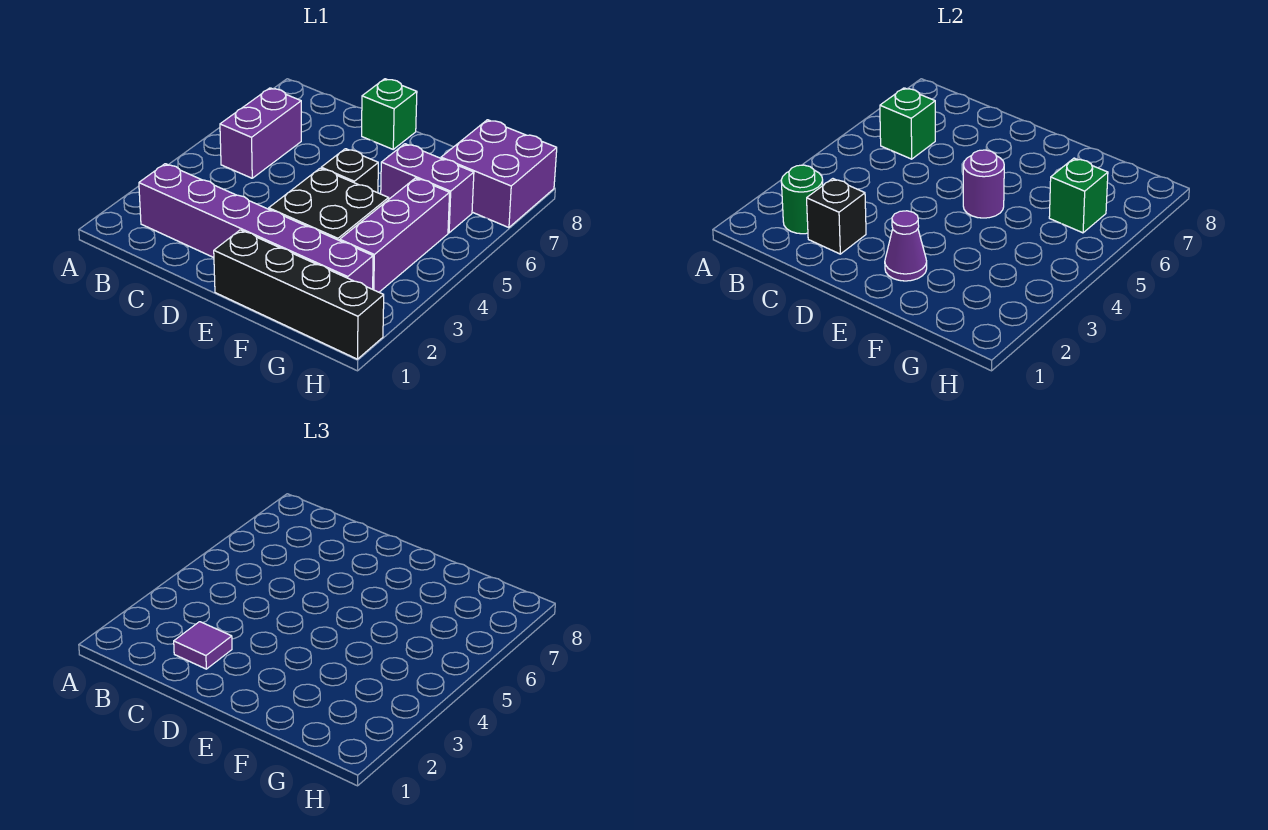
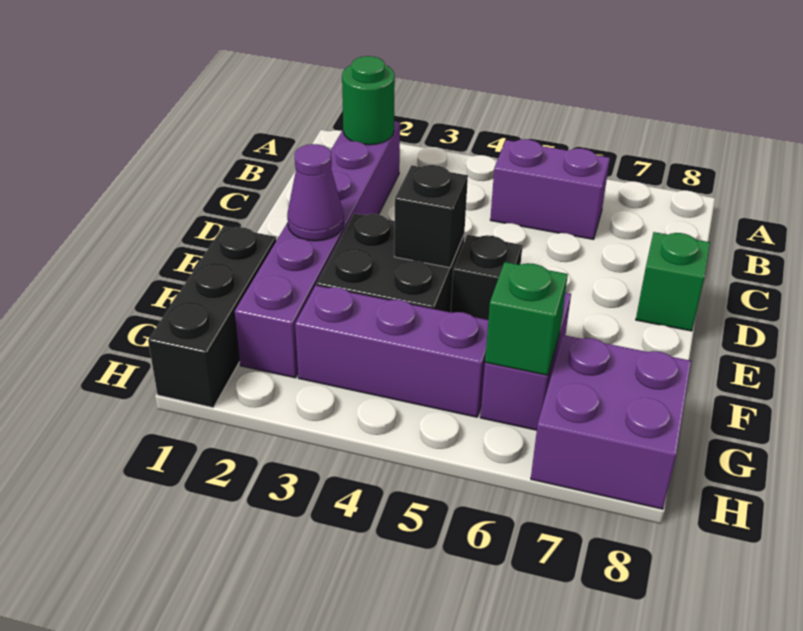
green 1x1 brick [880,88,935,159] -> none
black 1x1 brick [807,179,866,254] -> black 1x1 brick moved to [394,165,468,268]
purple 1x1 tile [174,622,232,669] -> none
black 1x4 brick [214,230,384,359] -> black 1x3 brick [148,226,276,408]
purple 1x1 round brick [963,150,1004,218] -> none

